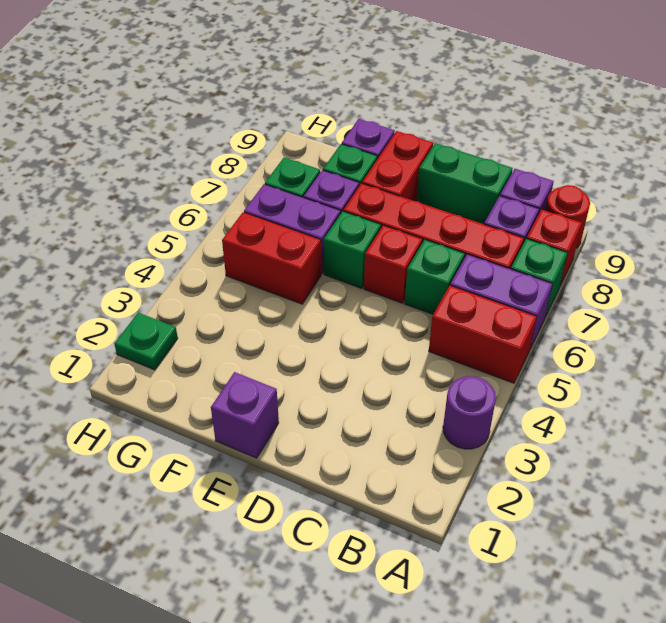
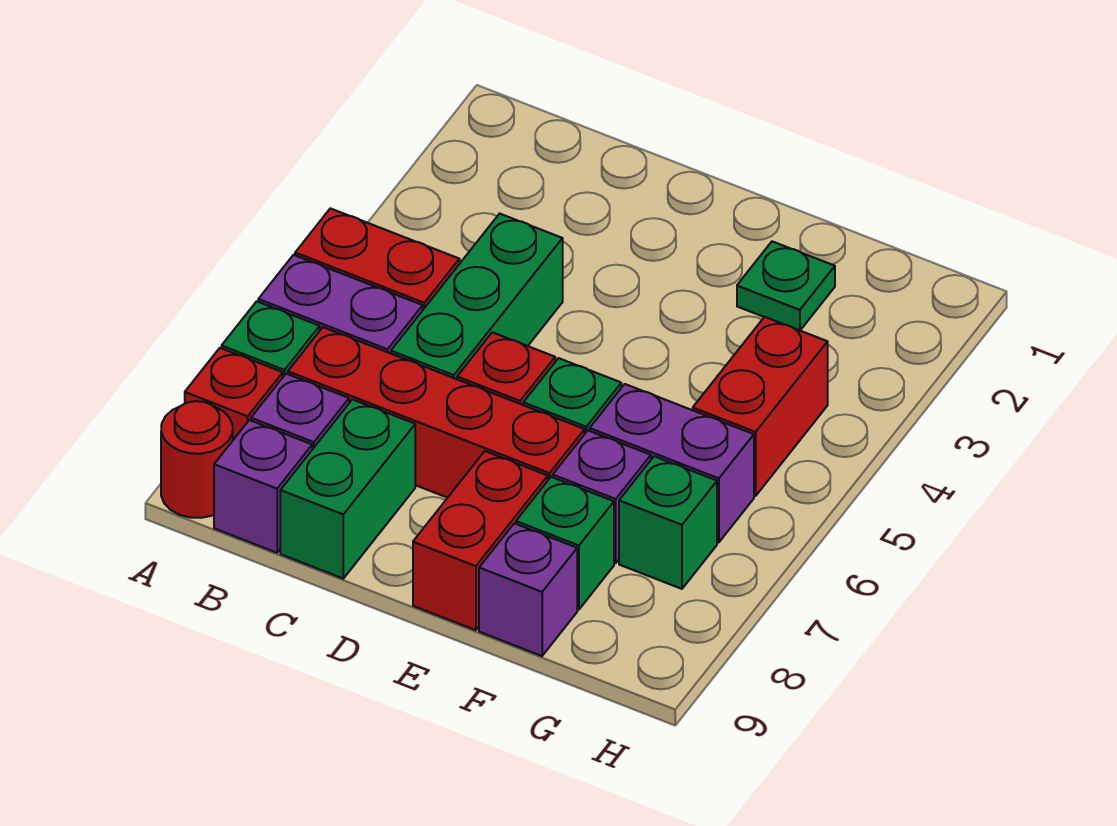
purple 1x1 round brick [443,376,496,449] -> none
green 1x1 brick [405,240,465,314] -> green 1x3 brick [391,214,563,379]
green 1x2 brick [417,143,513,224] -> green 1x2 brick turned to [280,399,415,578]
purple 1x1 brick [211,372,279,458] -> none
red 1x2 brick [222,212,321,304] -> red 1x2 brick turned to [693,317,828,496]
green 1x1 plate [114,313,178,370] -> green 1x1 plate moved to [737,241,835,330]

